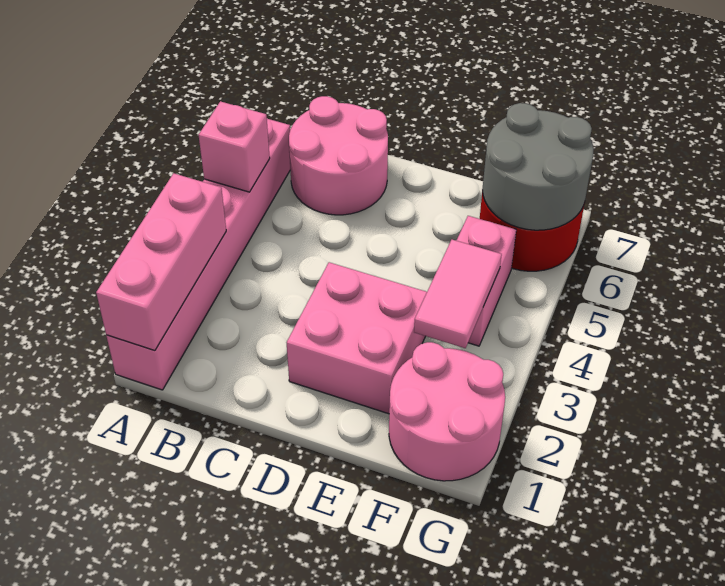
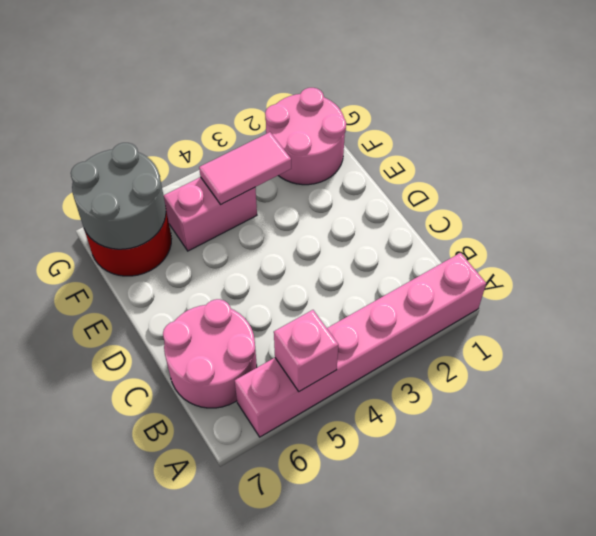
pink 1x3 brick [96,173,226,350] -> none
pink 2x2 brick [287,262,427,414] -> none

